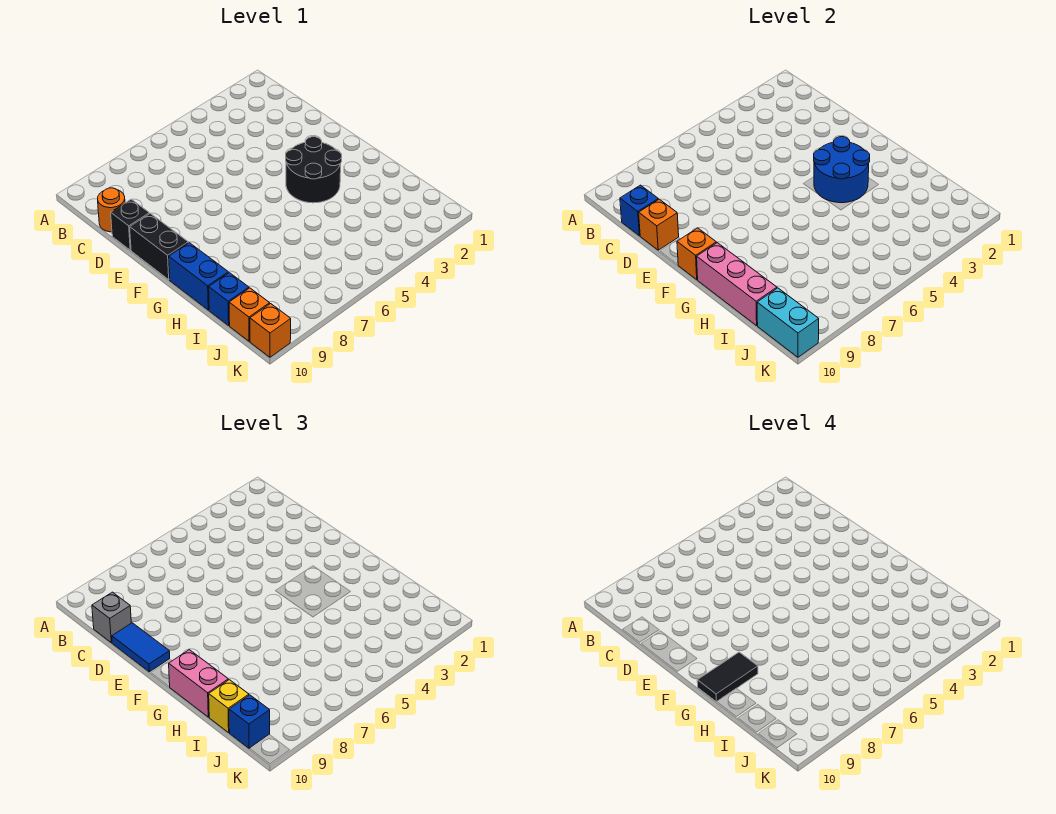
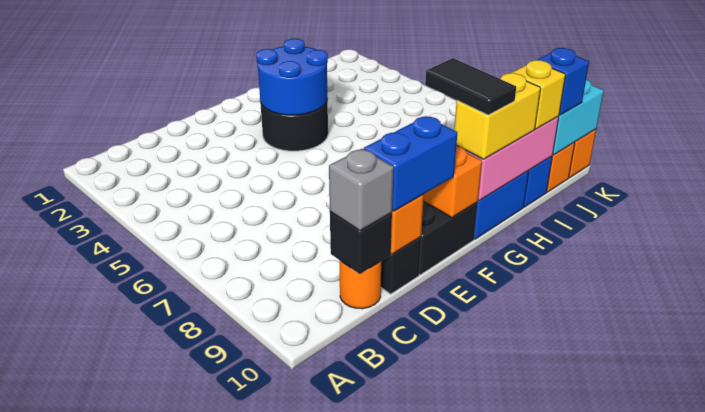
blue 1x1 brick [620,185,658,236] -> black 1x1 brick [330,212,392,274]
blue 1x2 tile [112,623,170,672] -> blue 1x2 brick [364,116,457,211]
pink 1x2 brick [169,650,228,717] -> yellow 1x2 brick [454,73,541,159]

